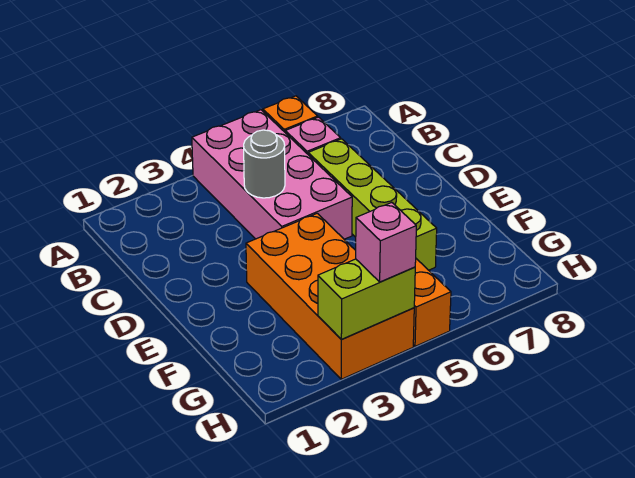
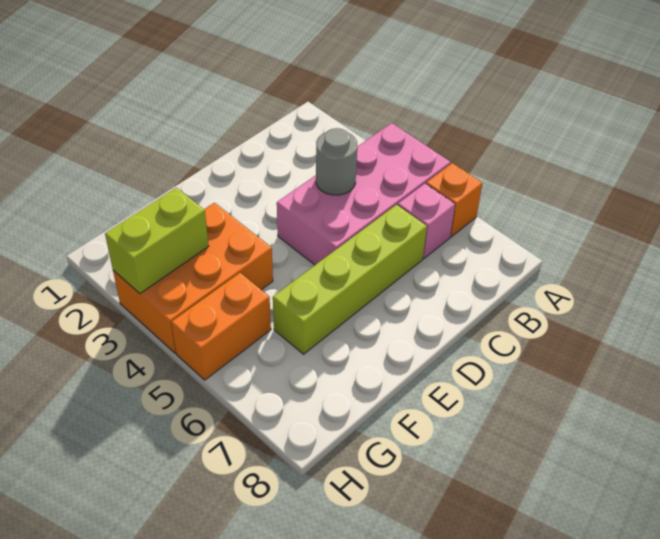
orange 2x4 brick [246,213,414,379] -> orange 2x3 brick [113,203,273,353]
lime 1x2 brick [318,259,415,340] -> lime 1x2 brick turned to [105,188,209,293]
pink 1x1 brick [356,203,416,282] -> none

